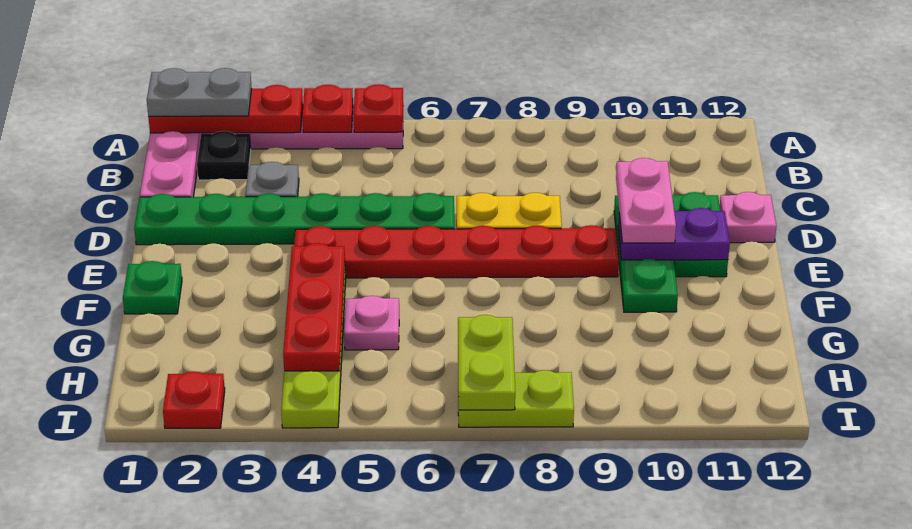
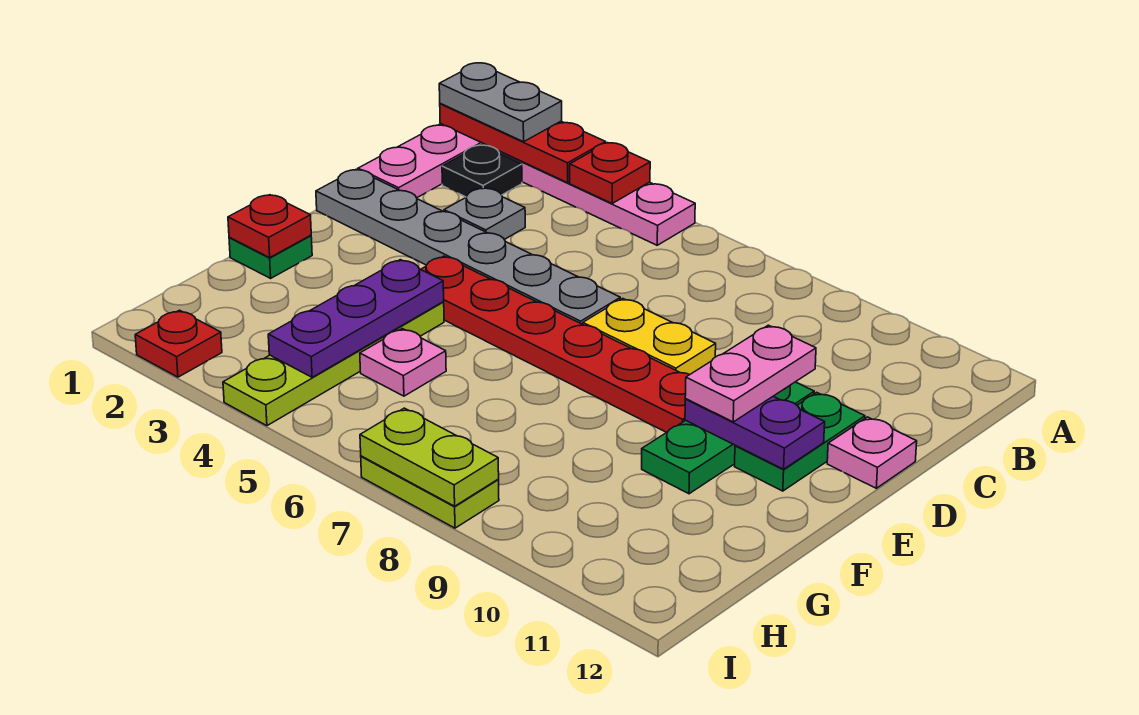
red 1x1 plate [354,84,403,132] -> red 1x1 plate moved to [228,195,311,258]
green 1x6 plate [134,193,454,245] -> grey 1x6 plate [316,169,620,324]
red 1x3 plate [283,243,345,371] -> purple 1x3 plate [268,260,444,377]
lime 1x2 plate [458,315,515,410] -> lime 1x2 plate turned to [360,408,499,506]

